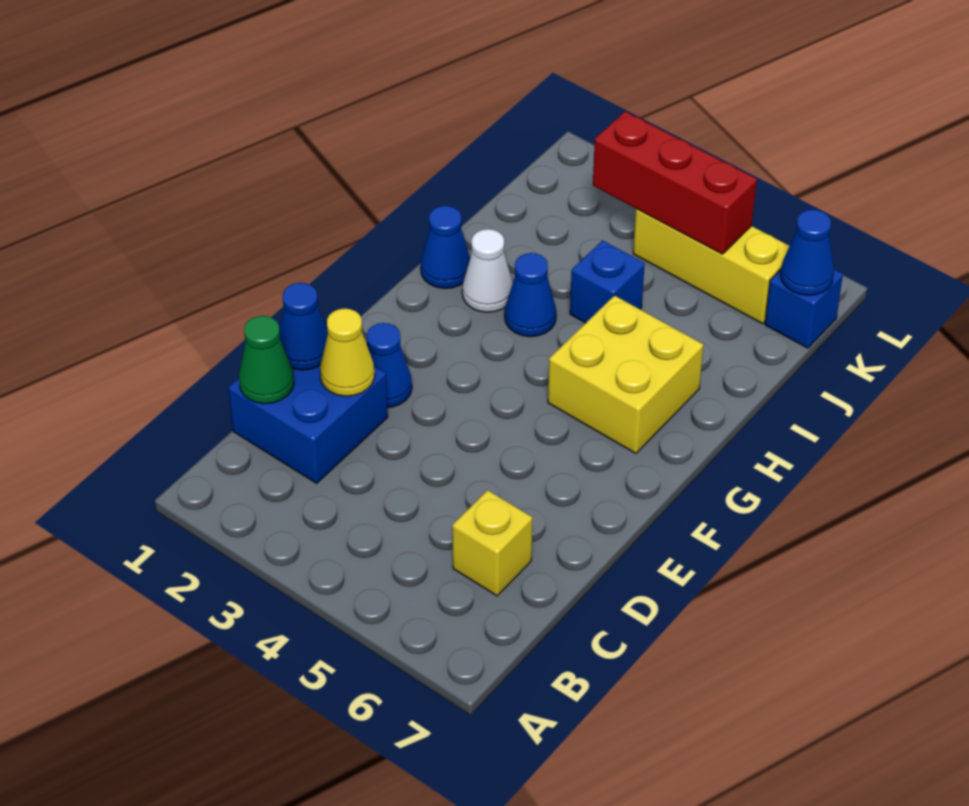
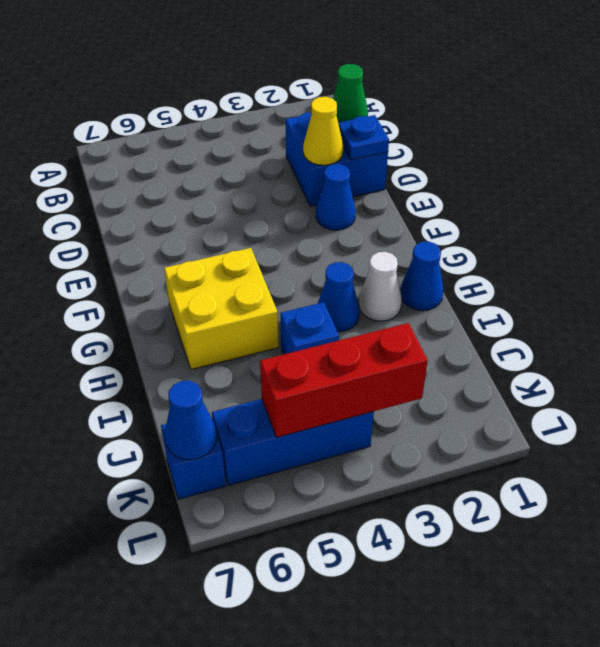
yellow 1x1 brick [452,490,532,596] -> none
blue 1x1 cone [279,283,328,370] -> blue 1x1 plate [338,115,389,160]
yellow 1x3 brick [633,209,789,324] -> blue 1x3 brick [212,399,374,485]

